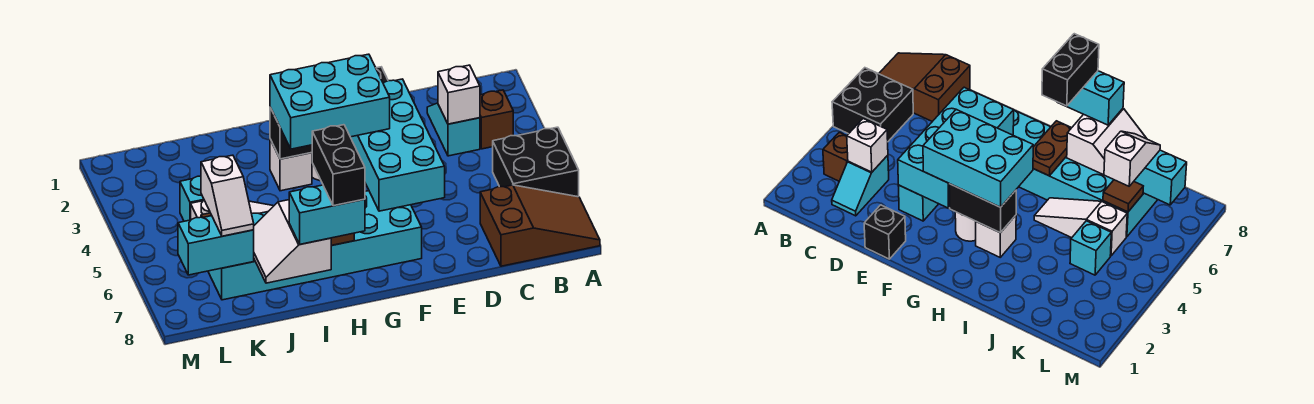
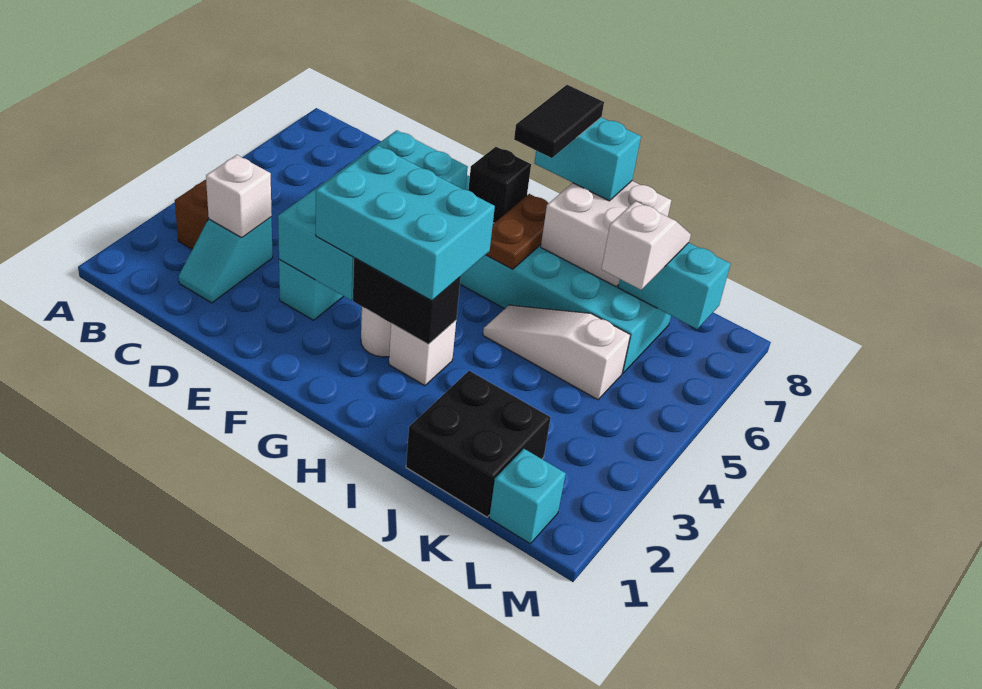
black 2x2 brick [493,127,579,197] -> black 2x2 brick moved to [406,371,551,517]
brown 2x3 slope [480,185,600,266] -> none
black 1x1 brick [864,205,906,259] -> black 1x1 brick moved to [468,147,531,223]
black 1x2 brick [312,125,365,206] -> black 1x2 tile [514,85,604,158]
white 2x2 slope [254,200,332,283] -> white 2x2 brick [541,181,671,287]
cyan 1x1 brick [180,176,204,221] -> cyan 1x1 brick moved to [489,449,566,544]
brown 1x1 tile [1103,180,1143,212] -> none

